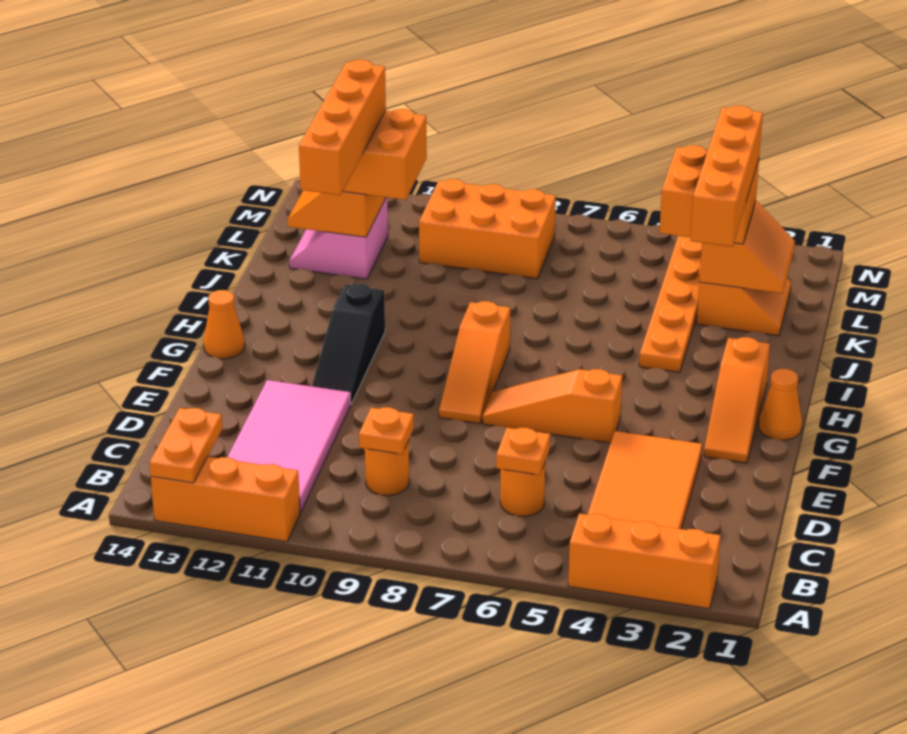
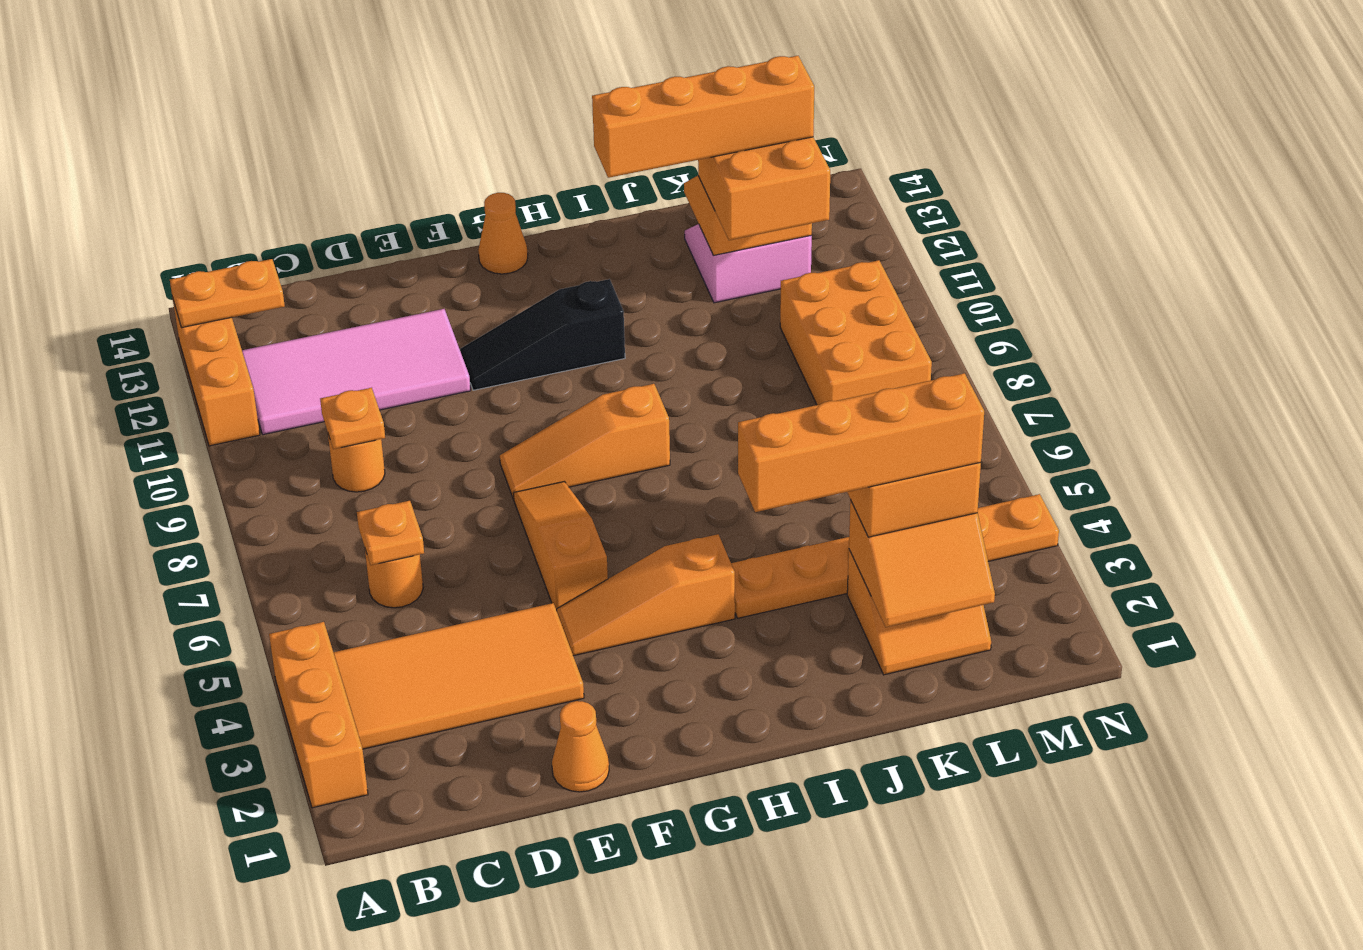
orange 1x3 slope [704,337,770,463] -> orange 1x3 slope moved to [557,534,735,656]
orange 1x1 cone [759,369,802,440] -> orange 1x1 cone moved to [552,701,609,792]

